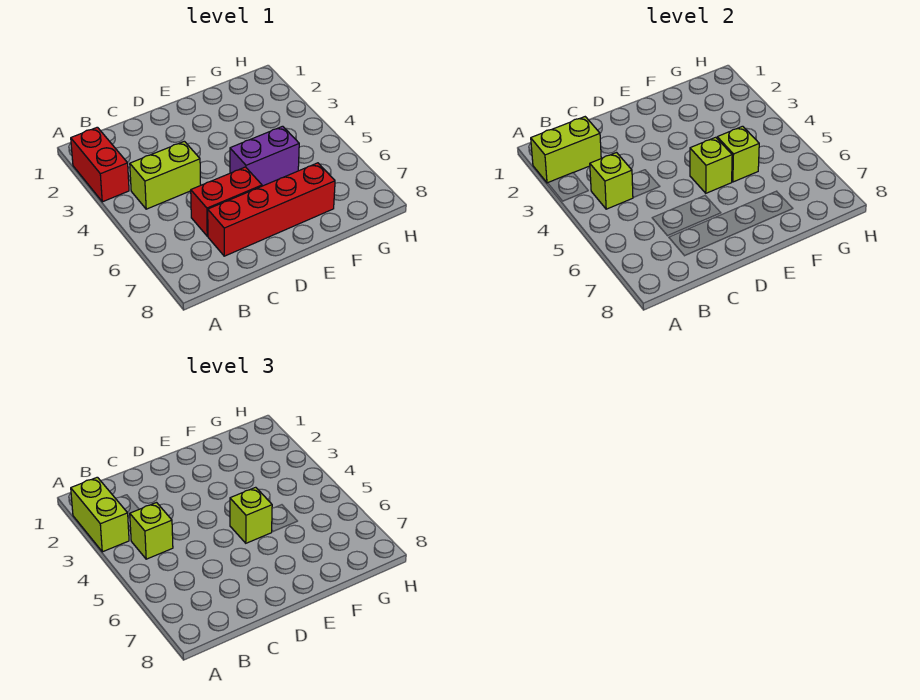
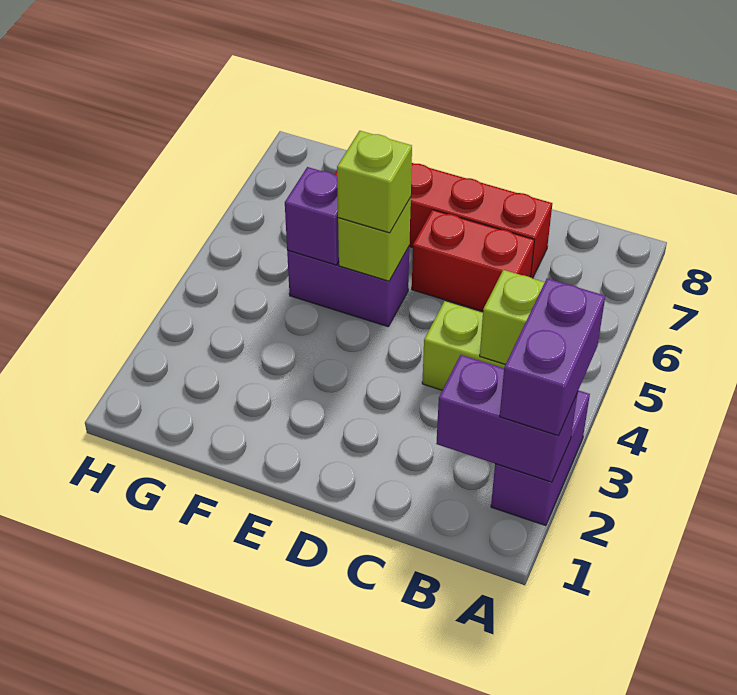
red 1x2 brick [71,127,129,202] -> purple 1x2 brick [491,390,590,526]
lime 1x2 brick [531,117,601,183] -> purple 1x2 brick [436,355,578,482]
lime 1x2 brick [71,477,129,552] -> purple 1x2 brick [500,278,605,436]
lime 1x1 brick [130,503,173,559] -> none
lime 1x1 brick [717,126,759,182] -> purple 1x1 brick [285,167,339,265]

